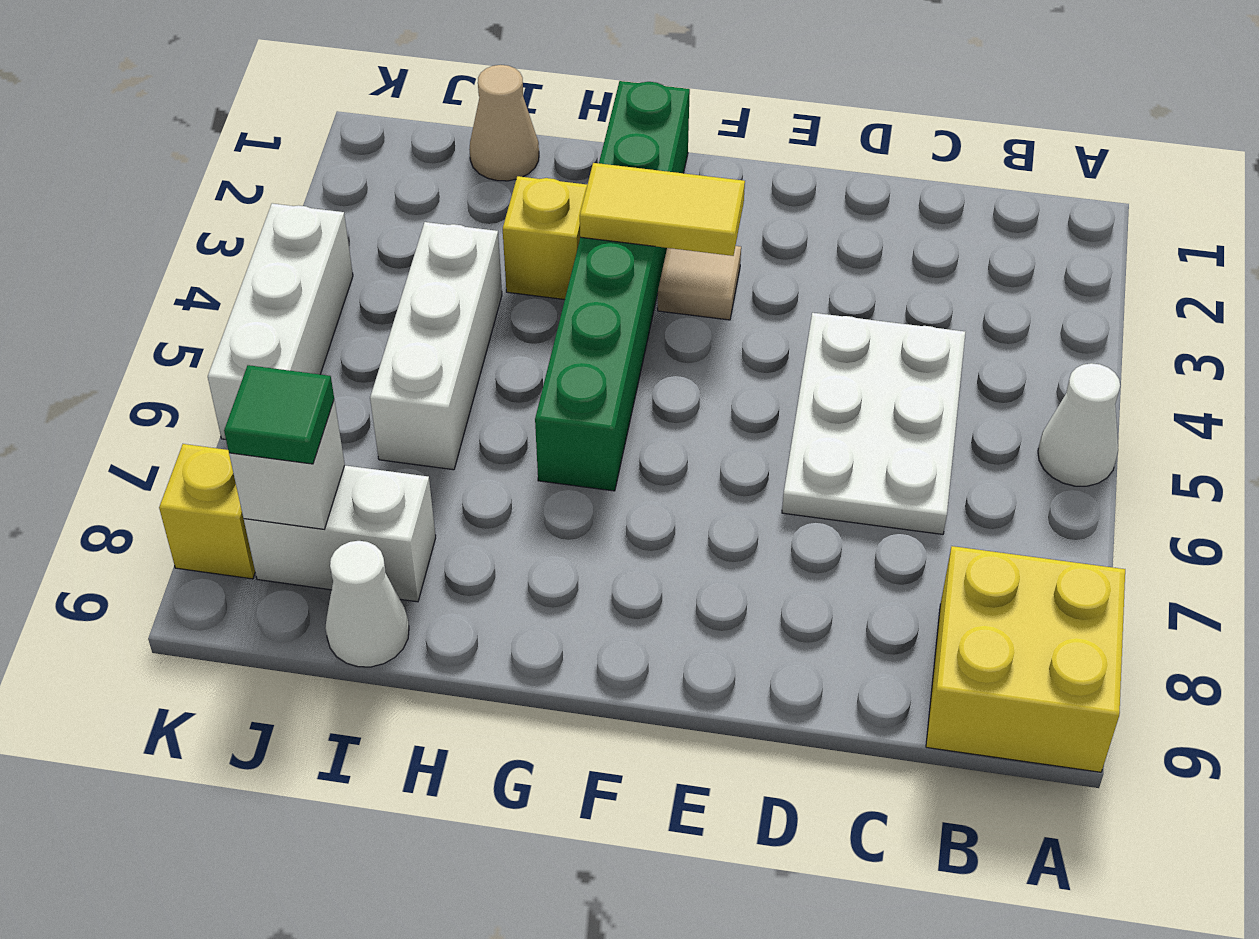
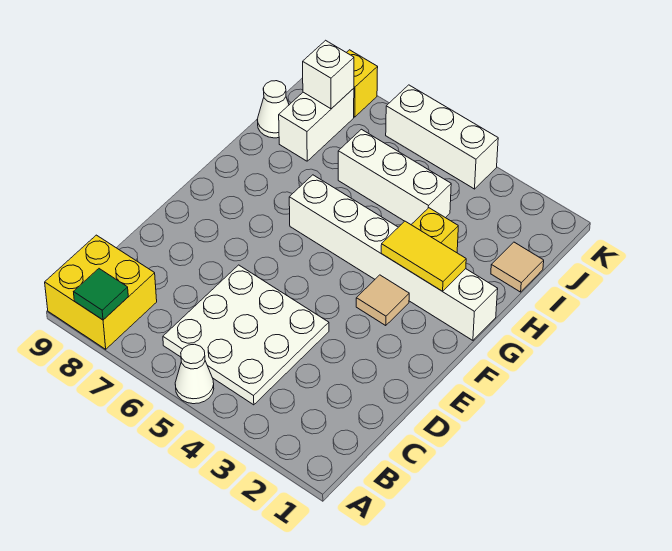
white 2x3 plate [782,313,965,534] -> white 3x3 plate [163,265,329,405]
yellow 1x2 tile [580,163,745,256] -> yellow 1x2 tile turned to [381,221,466,291]
green 1x6 brick [535,81,690,491] -> white 1x6 brick [289,175,498,340]
tan 1x1 cone [469,65,539,181] -> tan 1x1 tile [491,242,544,292]
green 1x1 tile [224,365,334,464] -> green 1x1 tile moved to [74,269,128,320]

